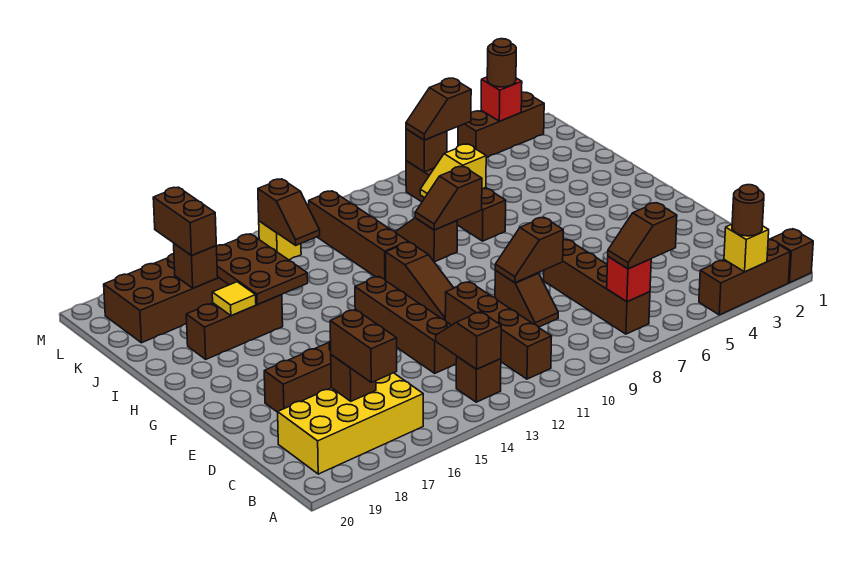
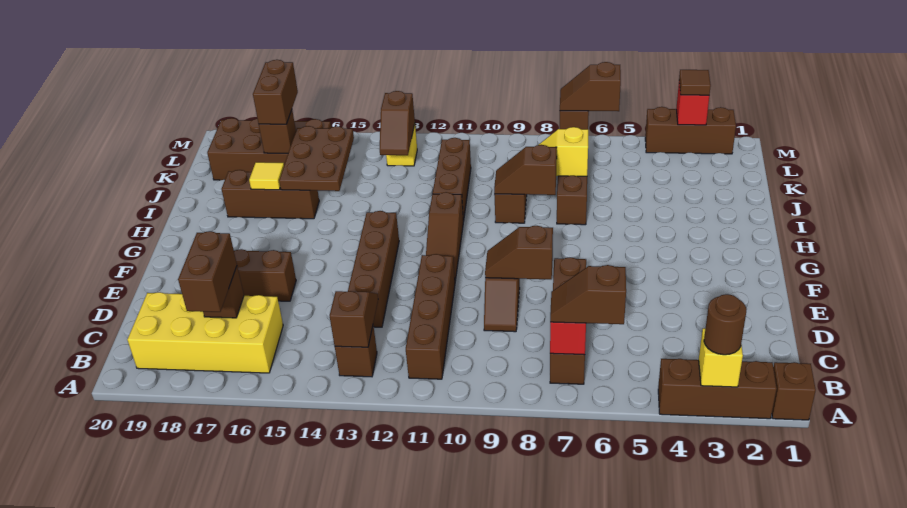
brown 1x4 brick [309,191,408,281] -> brown 1x3 brick [433,138,471,222]
brown 1x1 round brick [487,39,516,87] -> brown 1x1 tile [679,70,711,95]

